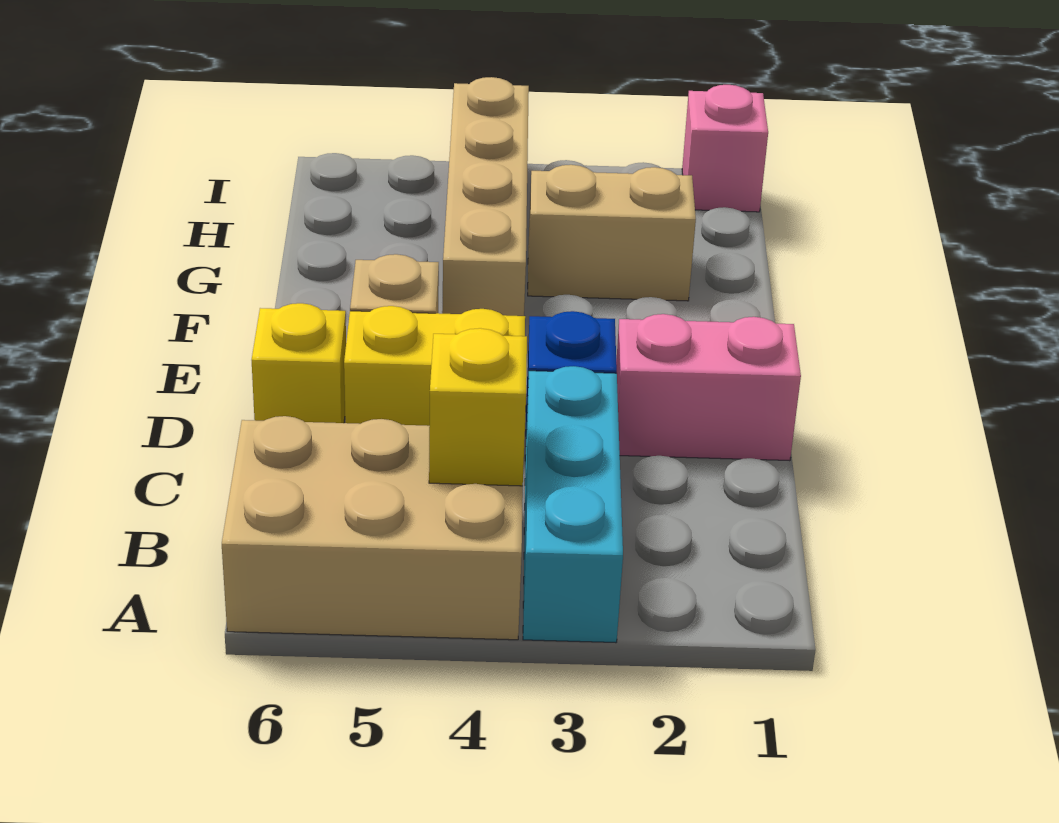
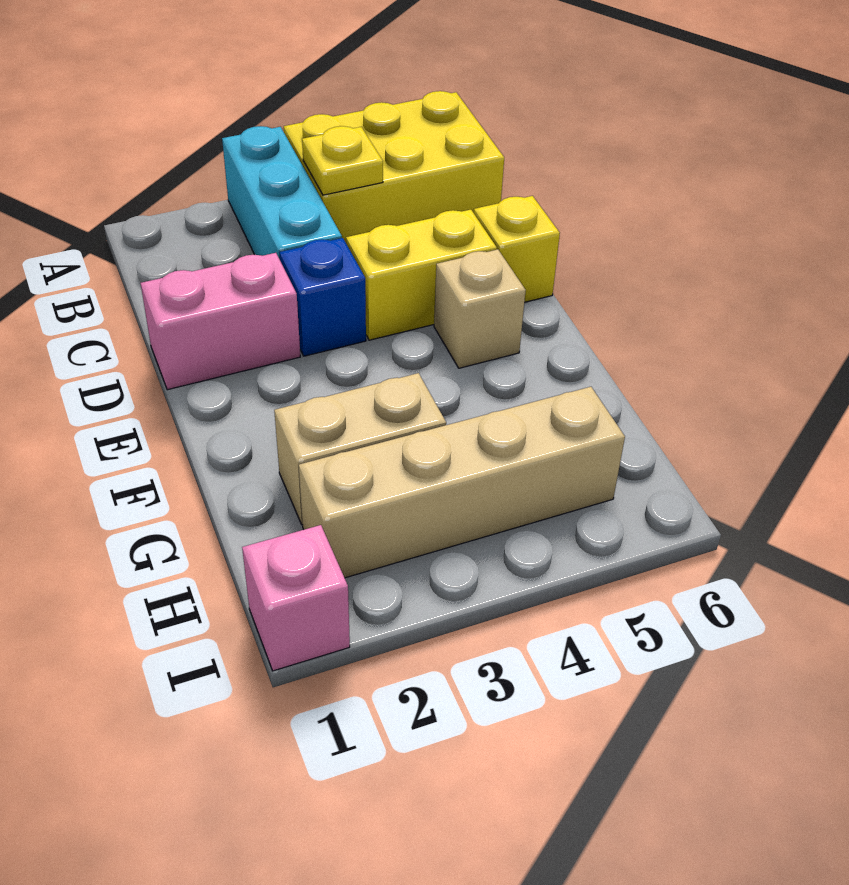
tan 2x3 brick [222,416,523,640] -> yellow 2x3 brick [284,91,504,242]
yellow 1x1 brick [429,328,527,486] -> yellow 1x1 plate [302,126,383,195]
tan 1x4 brick [442,77,529,316] -> tan 1x4 brick turned to [299,387,625,578]

